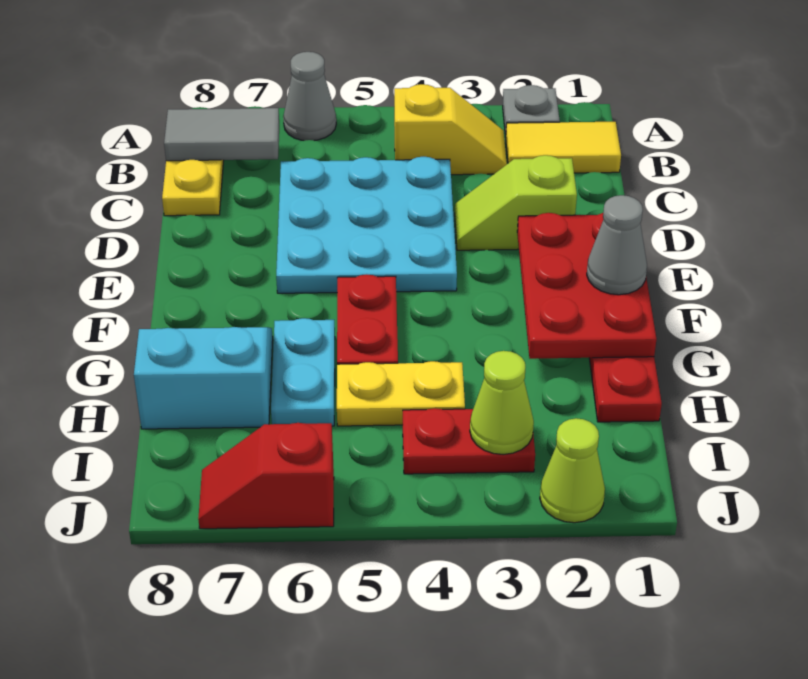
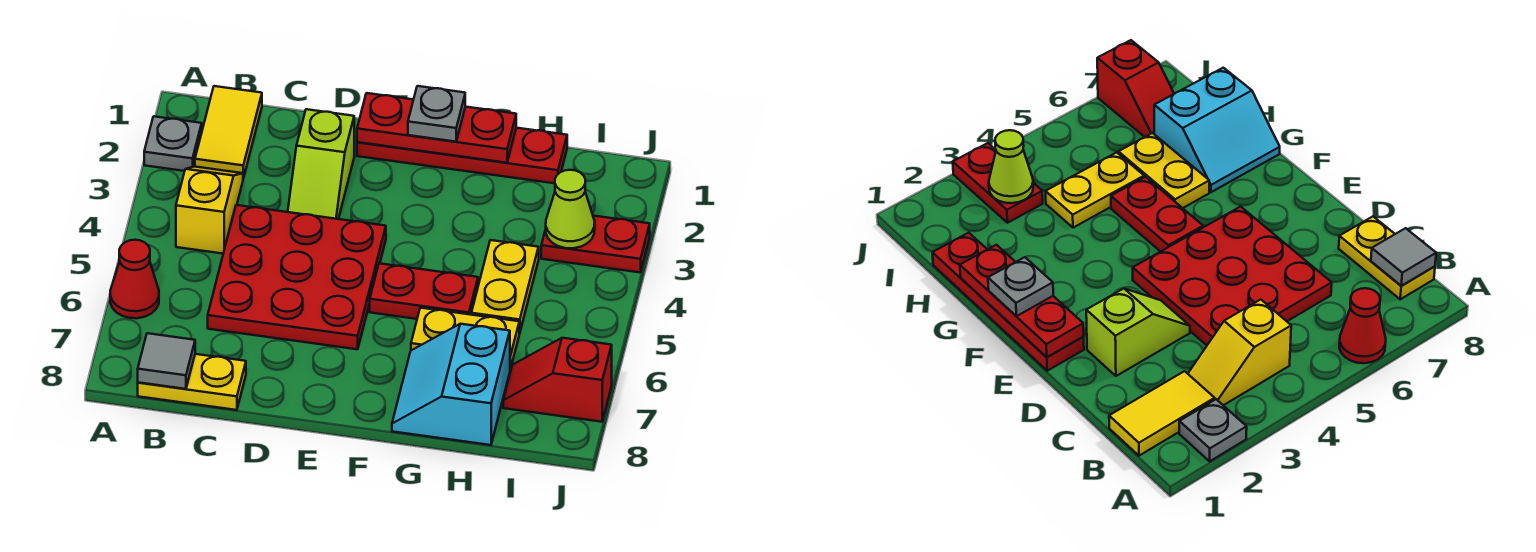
grey 1x1 cone [283,52,336,141] -> red 1x1 cone [110,240,159,318]
grey 1x2 tile [164,108,279,161] -> grey 1x1 tile [138,333,195,389]
cyan 3x3 plate [276,157,457,293] -> red 3x3 plate [208,205,386,349]
red 2x3 plate [517,213,657,359] -> red 1x3 plate [357,93,516,163]
grey 1x1 cone [587,195,647,295] -> grey 1x1 plate [408,86,465,142]
cyan 1x2 plate [271,318,335,426] -> yellow 1x2 plate [411,308,519,369]
red 1x2 plate [403,408,535,474] -> red 1x2 plate turned to [541,216,650,272]
lime 1x1 cone [540,418,605,523] -> none
red 1x2 slope [198,423,334,529] -> red 1x2 slope turned to [503,338,612,422]

